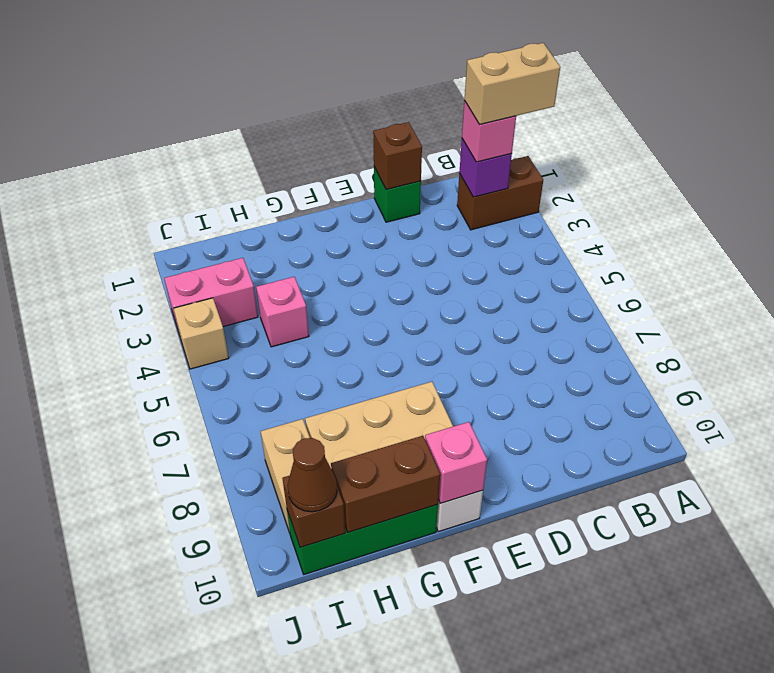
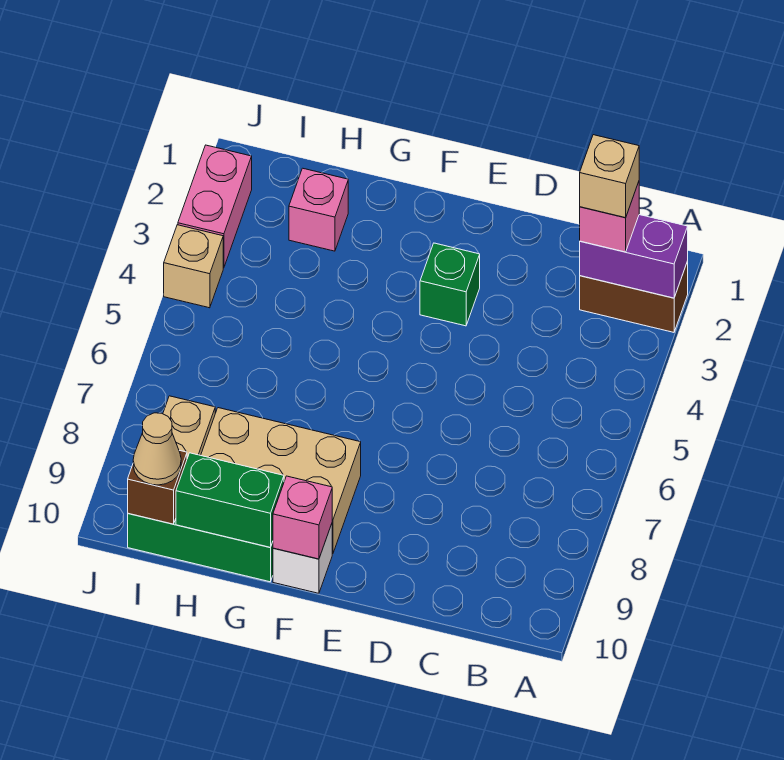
tan 1x2 brick [464,43,560,124] -> tan 1x1 brick [580,135,639,218]
purple 1x1 brick [459,139,512,197] -> purple 1x2 brick [580,215,688,298]
green 1x1 brick [374,167,421,222] -> green 1x1 brick moved to [420,243,480,326]
brown 1x1 brick [373,122,422,190] -> none
brown 1x2 brick [331,436,440,532] -> green 1x2 brick [176,453,284,547]
pink 1x1 brick [256,277,309,347] -> pink 1x1 brick moved to [289,168,348,251]
pink 1x2 brick [164,258,258,335] -> pink 1x2 brick turned to [178,145,252,268]
brown 1x1 cone [288,438,337,512] -> tan 1x1 cone [133,413,181,485]

